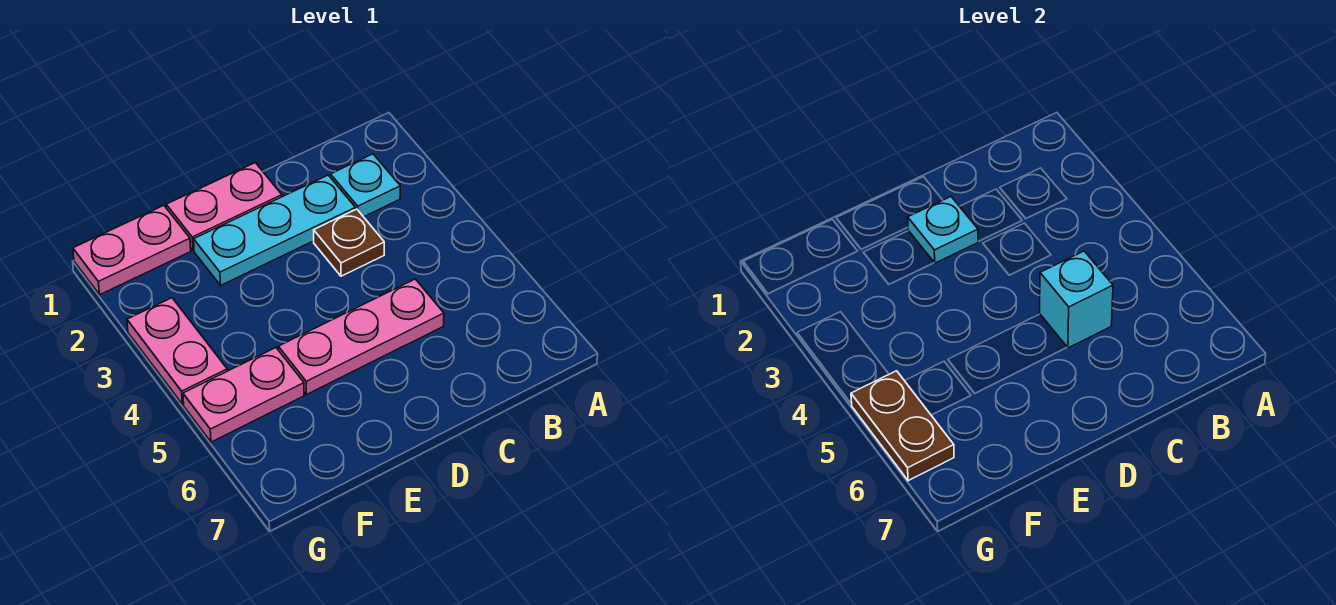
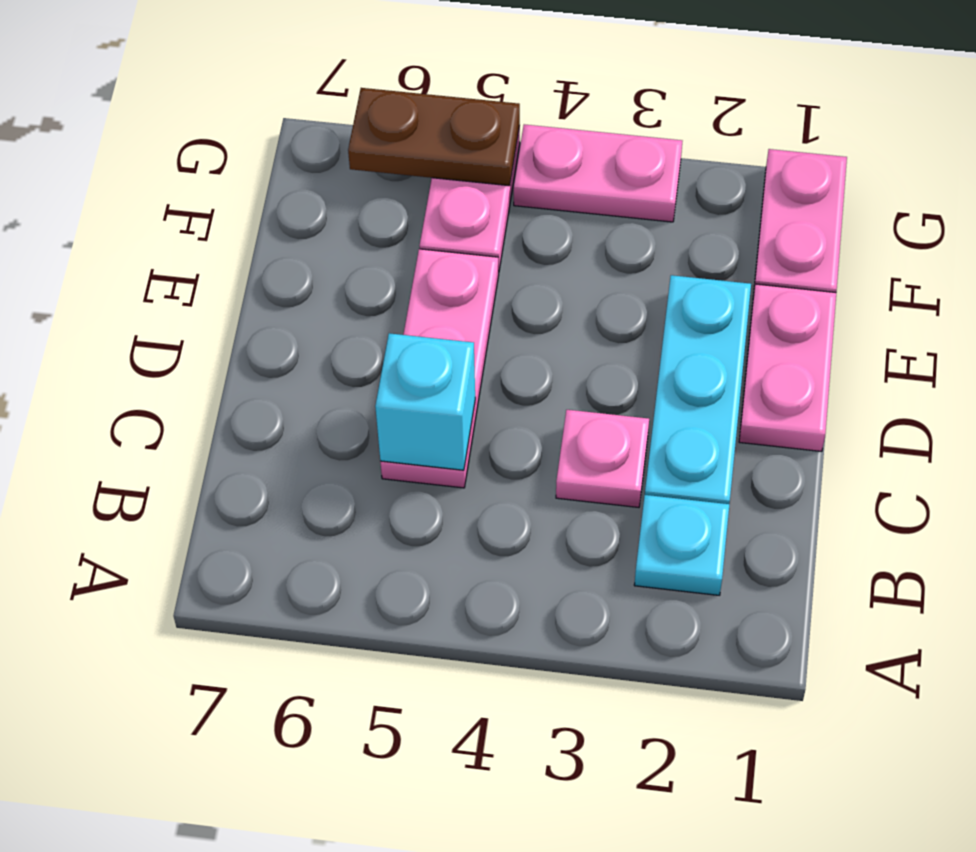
brown 1x1 plate [314,209,384,276] -> pink 1x1 plate [556,410,649,507]
cyan 1x1 plate [908,197,978,263] -> none

